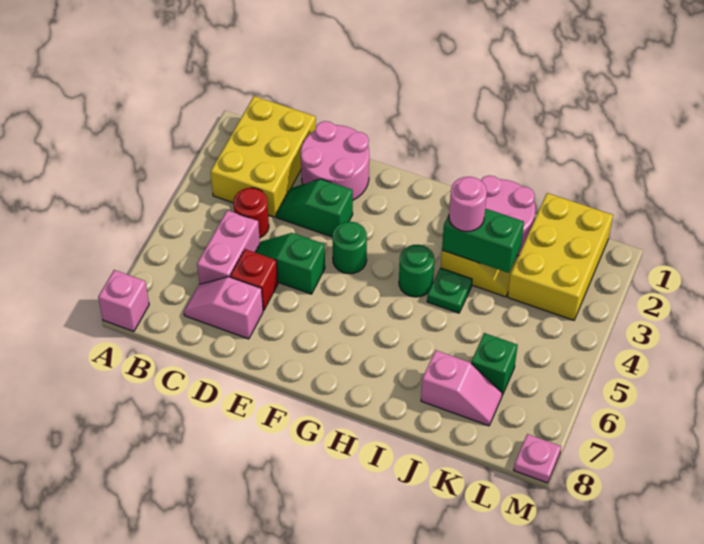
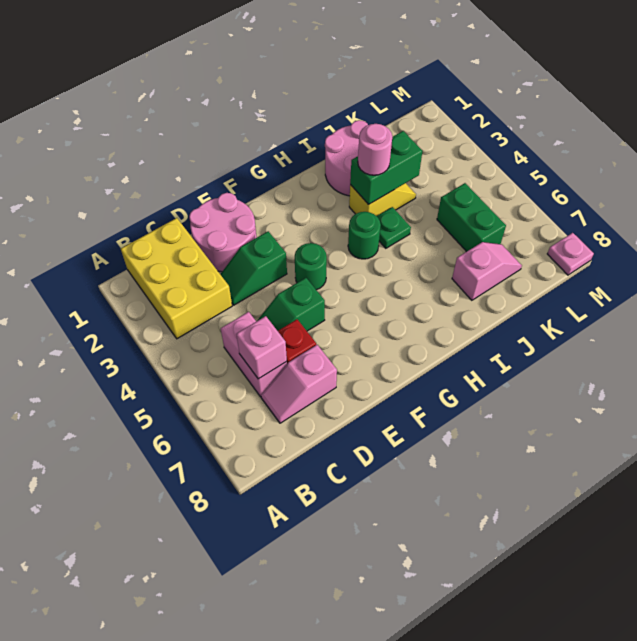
pink 1x1 brick [98,270,149,332] -> pink 1x1 brick moved to [236,316,287,379]
red 1x1 round brick [234,188,269,238] -> none
yellow 2x3 brick [508,193,613,320] -> none
green 1x1 brick [471,333,518,395] -> green 1x2 brick [437,183,506,252]

